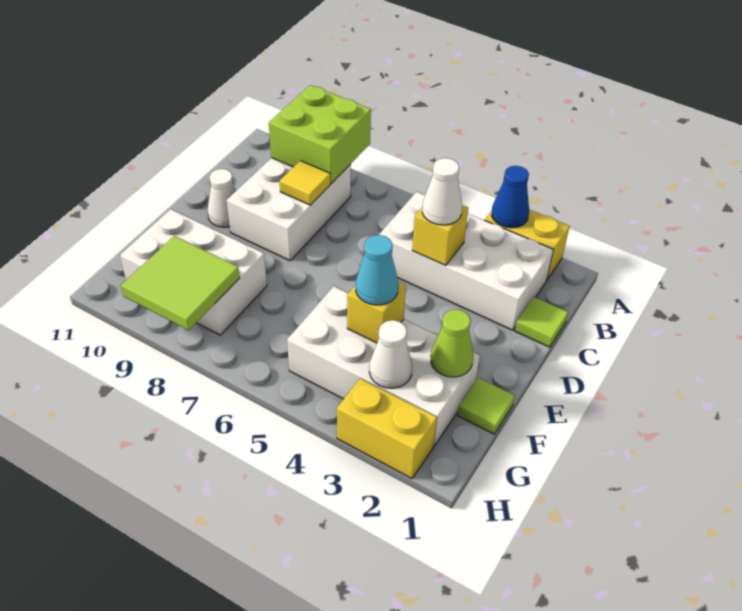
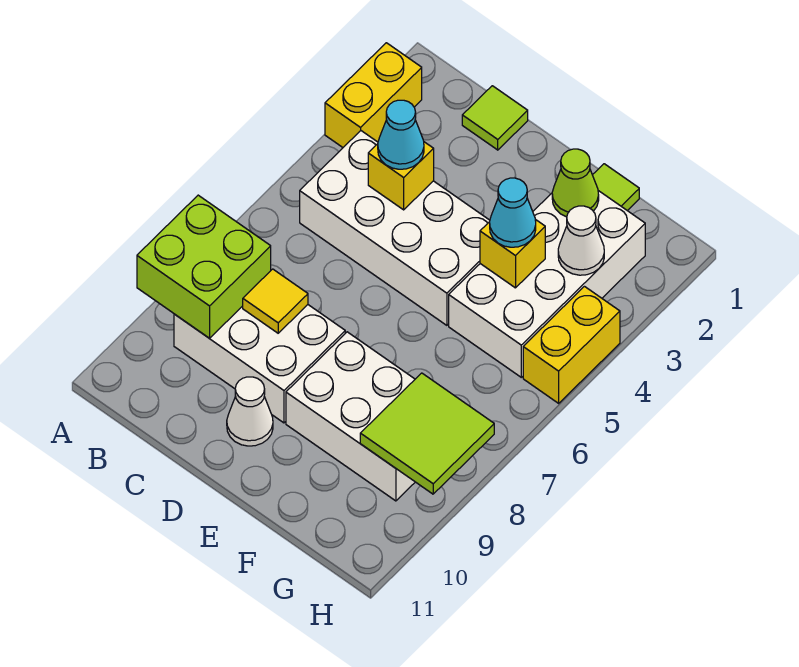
blue 1x1 cone [492,166,529,228] -> none
white 2x4 brick [379,192,553,330] -> white 2x4 brick turned to [300,131,490,325]
white 1x1 cone [422,158,462,225] -> cyan 1x1 cone [378,100,424,169]
white 2x3 brick [120,209,267,335] -> white 2x3 brick turned to [286,332,415,501]
yellow 1x2 brick [337,378,437,478] -> yellow 1x2 brick moved to [523,287,620,403]

